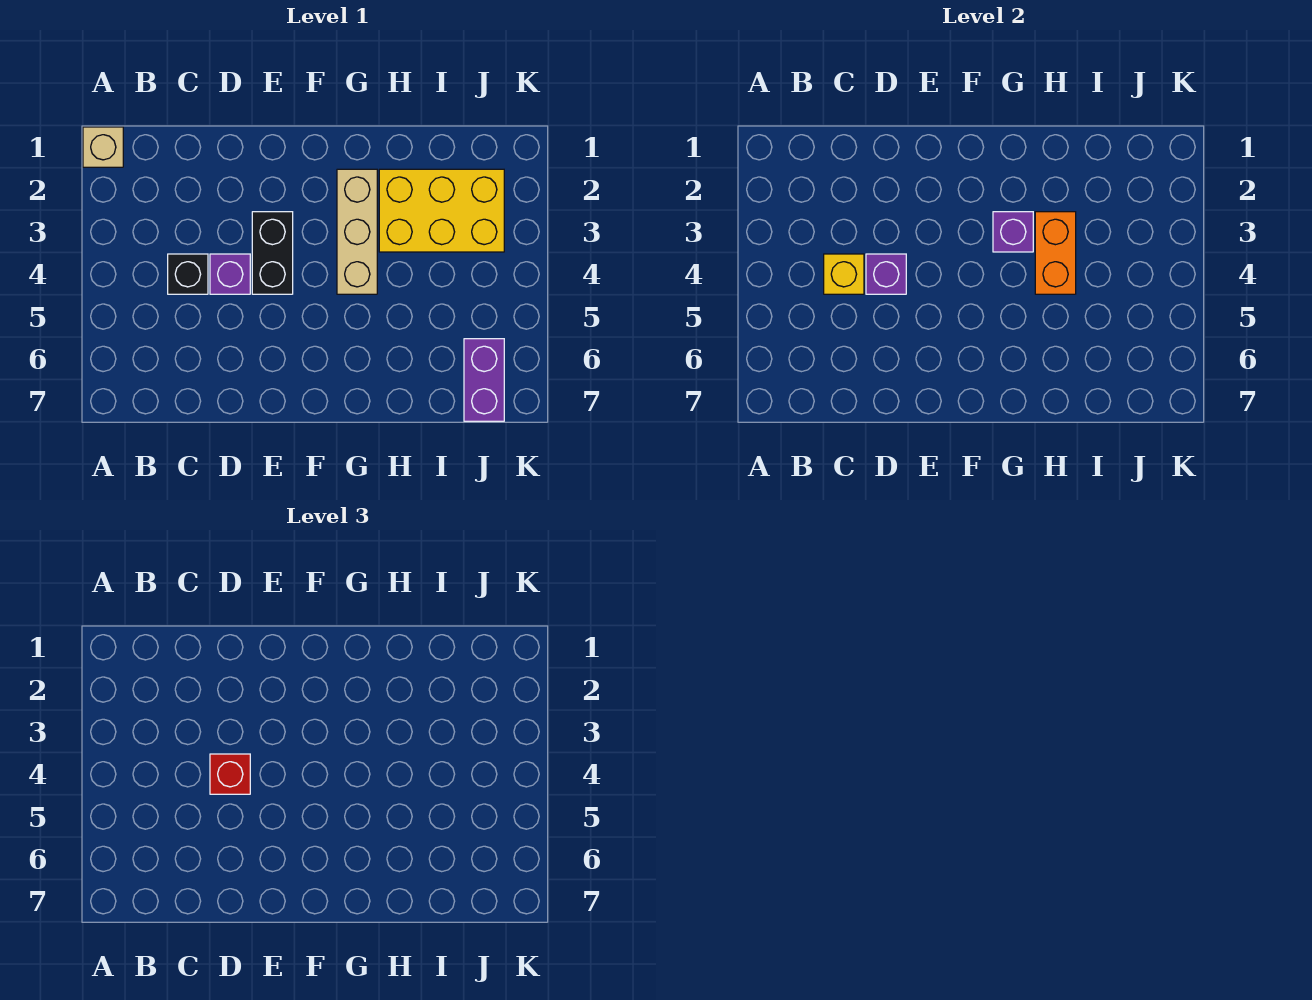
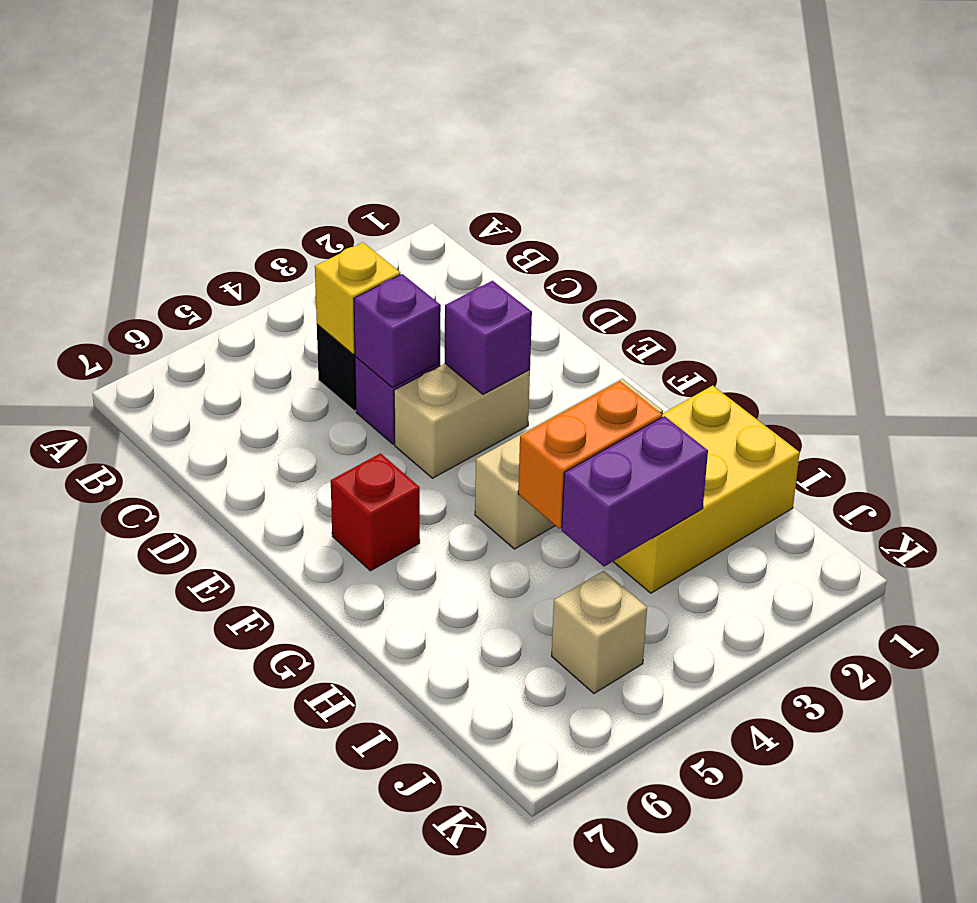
tan 1x1 brick [83,127,123,167] -> tan 1x1 brick moved to [551,571,647,694]
red 1x1 brick [210,754,250,794] -> red 1x1 brick moved to [331,453,420,571]
black 1x2 brick [252,212,293,294] -> tan 1x2 brick [394,364,530,478]
purple 1x1 brick [993,212,1033,252] -> purple 1x1 brick moved to [445,281,532,395]
yellow 2x3 brick [379,169,504,252] -> yellow 2x3 brick turned to [613,385,800,593]
purple 1x2 brick [464,339,504,421] -> purple 1x2 brick moved to [562,416,708,566]

